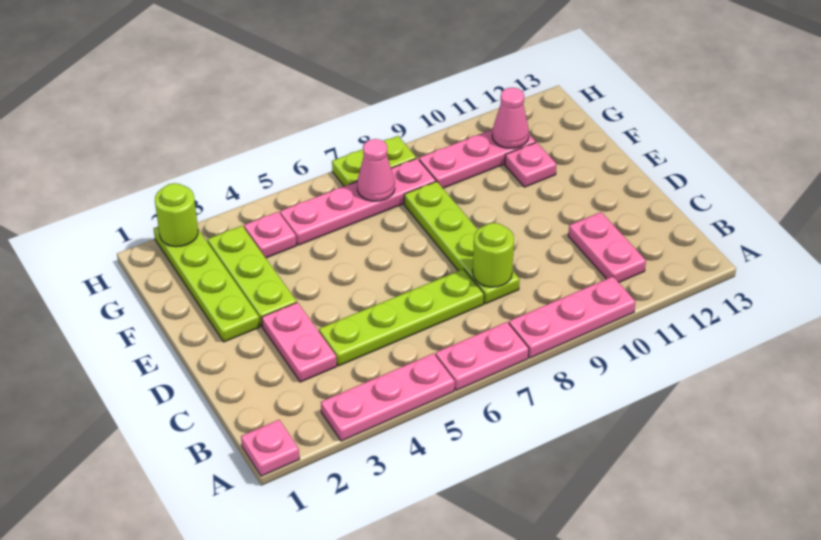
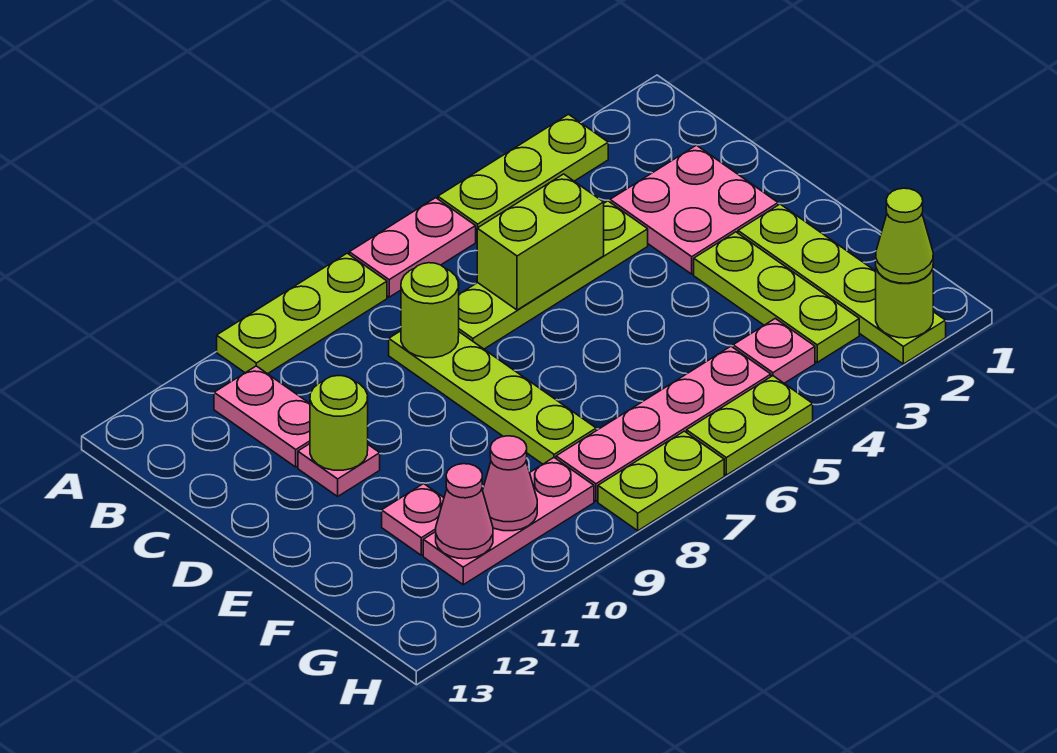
pink 1x1 plate [241,420,299,476] -> pink 1x1 plate moved to [298,444,380,496]
pink 1x3 plate [321,353,455,441] -> lime 1x3 plate [438,114,608,241]
pink 1x3 plate [509,277,636,358] -> lime 1x3 plate [217,253,387,374]
pink 1x2 plate [262,302,337,382] -> pink 2x2 plate [610,145,778,274]
none -> lime 1x2 brick [477,174,604,310]
none -> lime 1x1 round brick [310,376,368,470]
pink 1x1 cone [357,139,395,201] -> pink 1x1 cone moved to [483,436,537,531]
none -> lime 1x1 cone [876,188,933,283]
none -> lime 1x2 plate [687,376,813,475]

